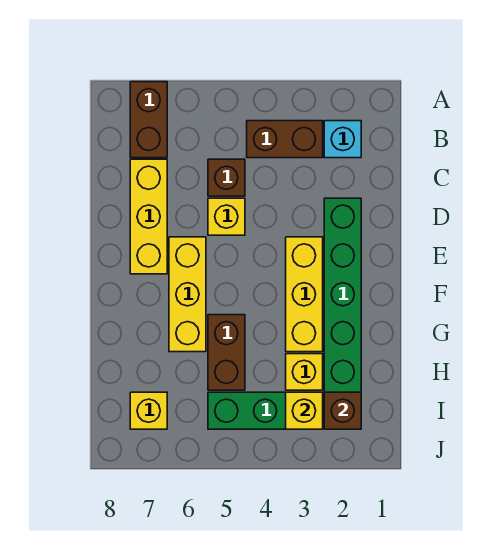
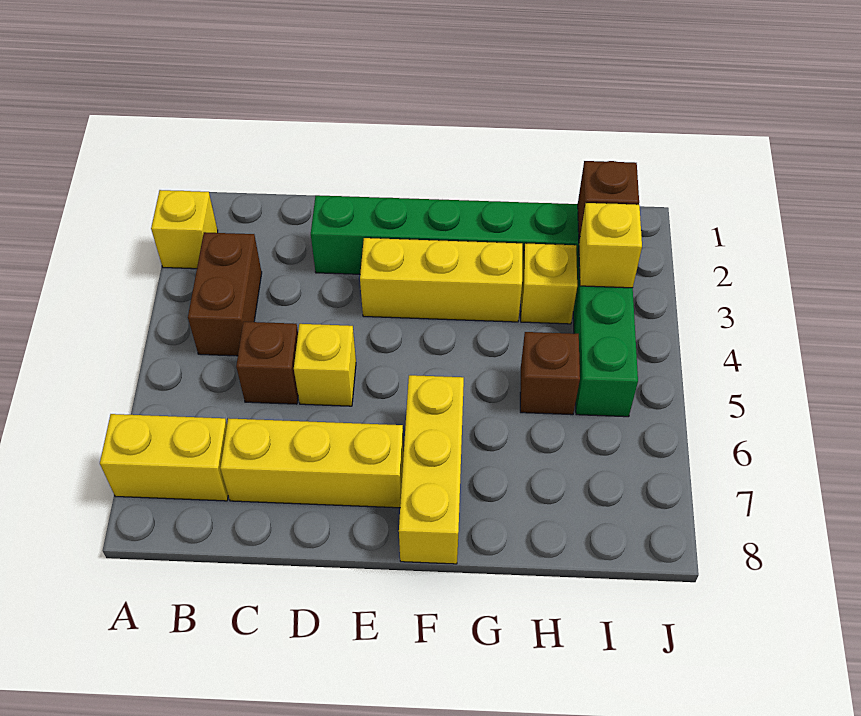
brown 1x2 brick [130,82,167,158] -> yellow 1x2 brick [100,414,228,501]
cyan 1x1 brick [324,121,361,158] -> none
yellow 1x3 brick [169,237,206,352] -> yellow 1x3 brick turned to [399,375,464,564]
brown 1x2 brick [208,315,245,390] -> brown 1x1 brick [520,332,580,415]
yellow 1x1 brick [130,392,167,429] -> yellow 1x1 brick moved to [151,190,218,269]

